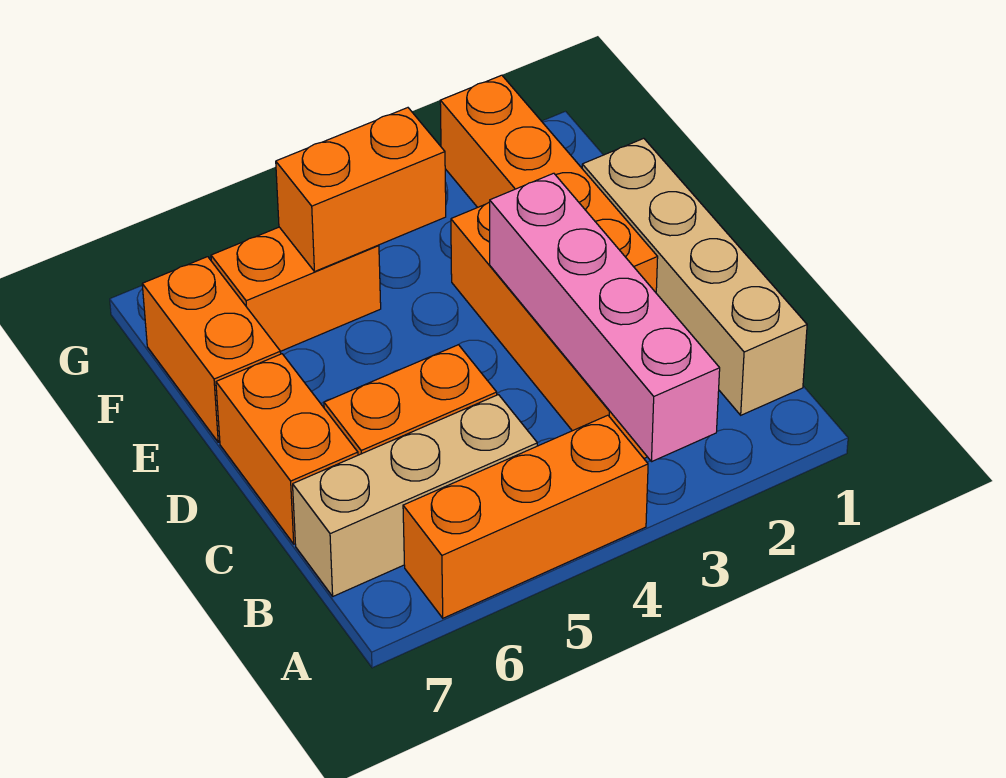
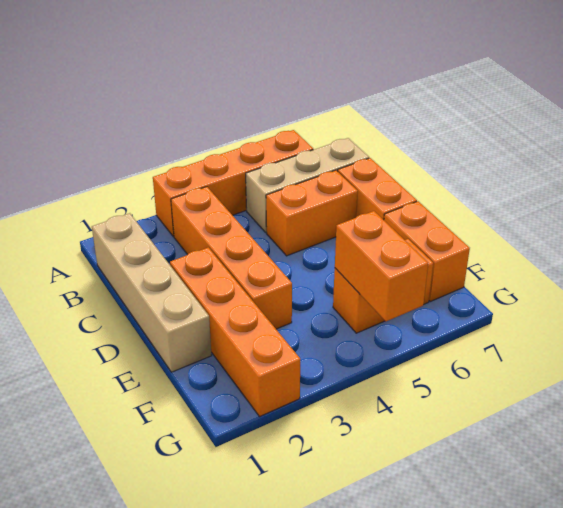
pink 1x4 brick [490,173,720,461] -> none
orange 1x3 brick [403,415,648,618] -> orange 1x4 brick [153,130,313,237]
orange 1x2 brick [276,108,446,272] -> orange 1x2 brick turned to [335,211,428,321]

